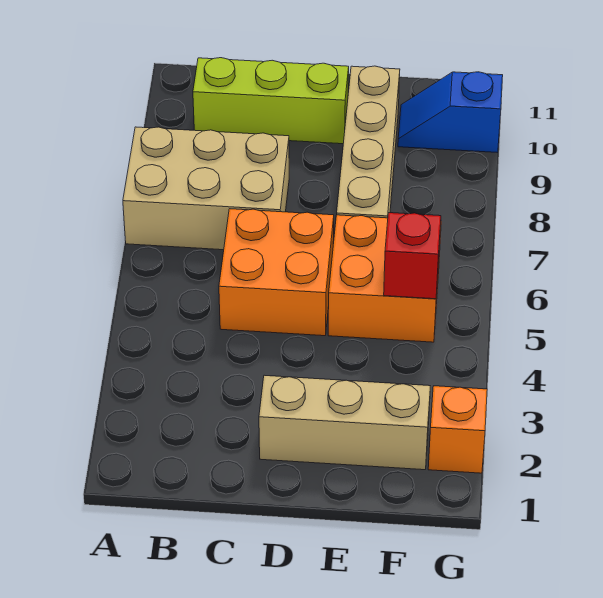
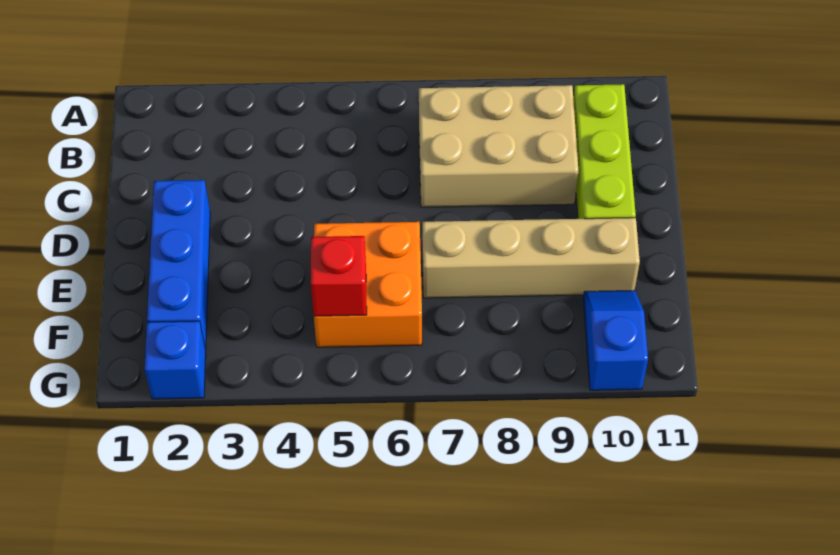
tan 2x3 brick [123,127,289,250] -> tan 2x3 brick turned to [419,85,578,207]
orange 2x2 brick [219,209,334,336] -> none
tan 1x3 brick [259,375,430,470] -> blue 1x3 brick [147,180,210,349]
orange 1x1 brick [428,386,487,473] -> blue 1x1 brick [144,321,206,399]

